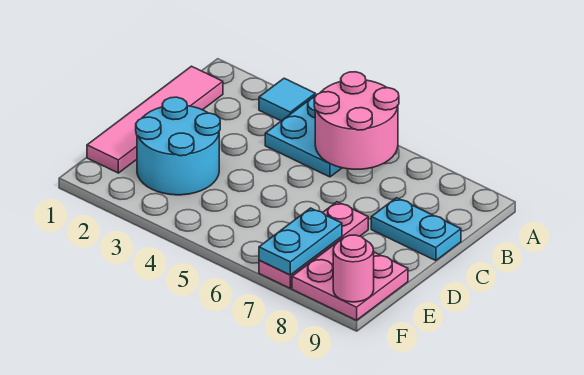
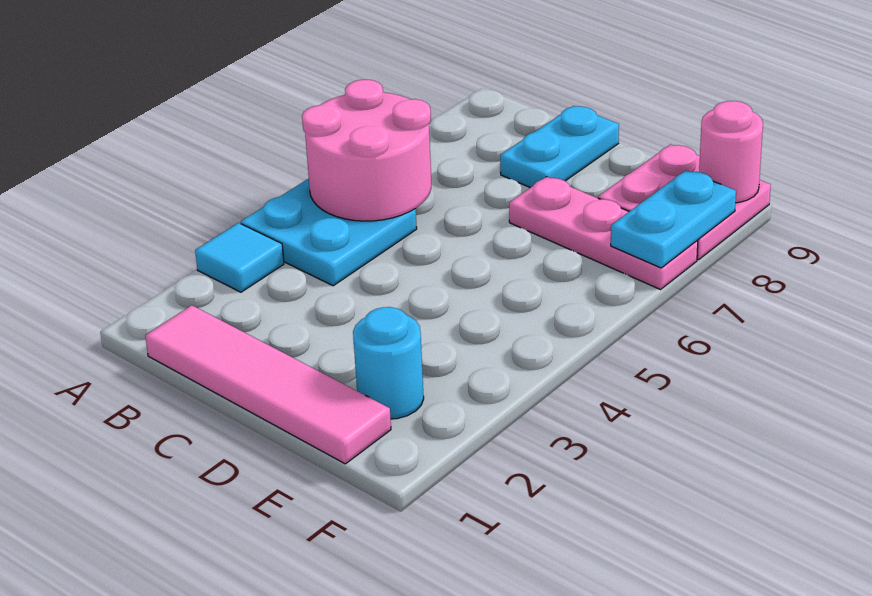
cyan 2x2 round brick [136,97,220,195] -> cyan 1x1 round brick [353,307,424,419]
cyan 1x2 plate [259,208,342,275] -> cyan 1x2 plate turned to [611,170,736,268]

